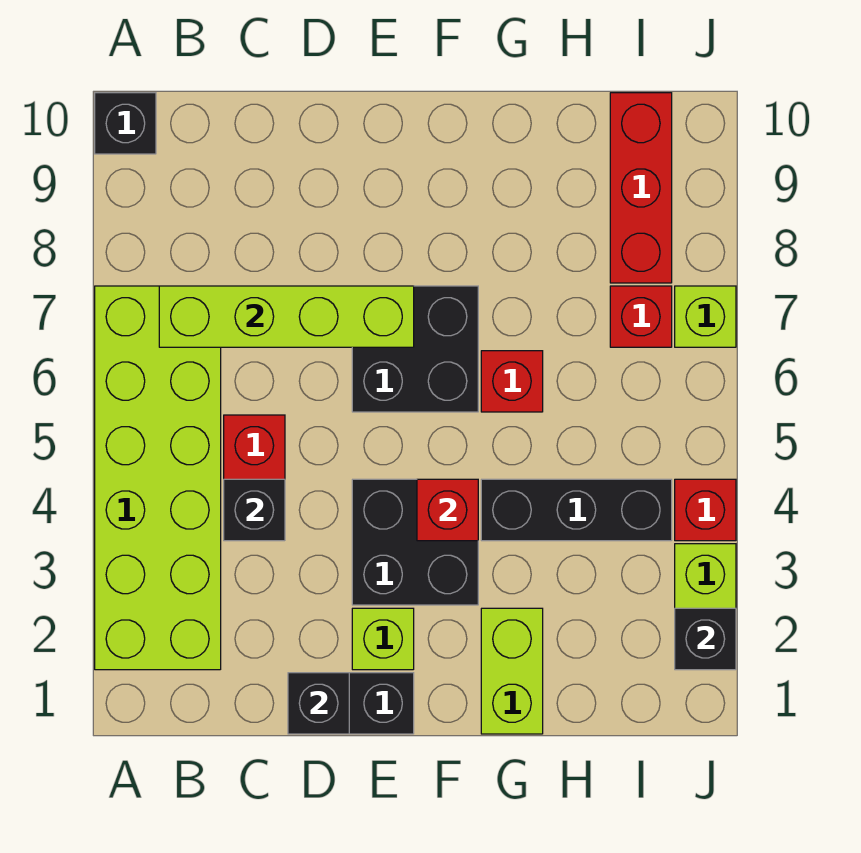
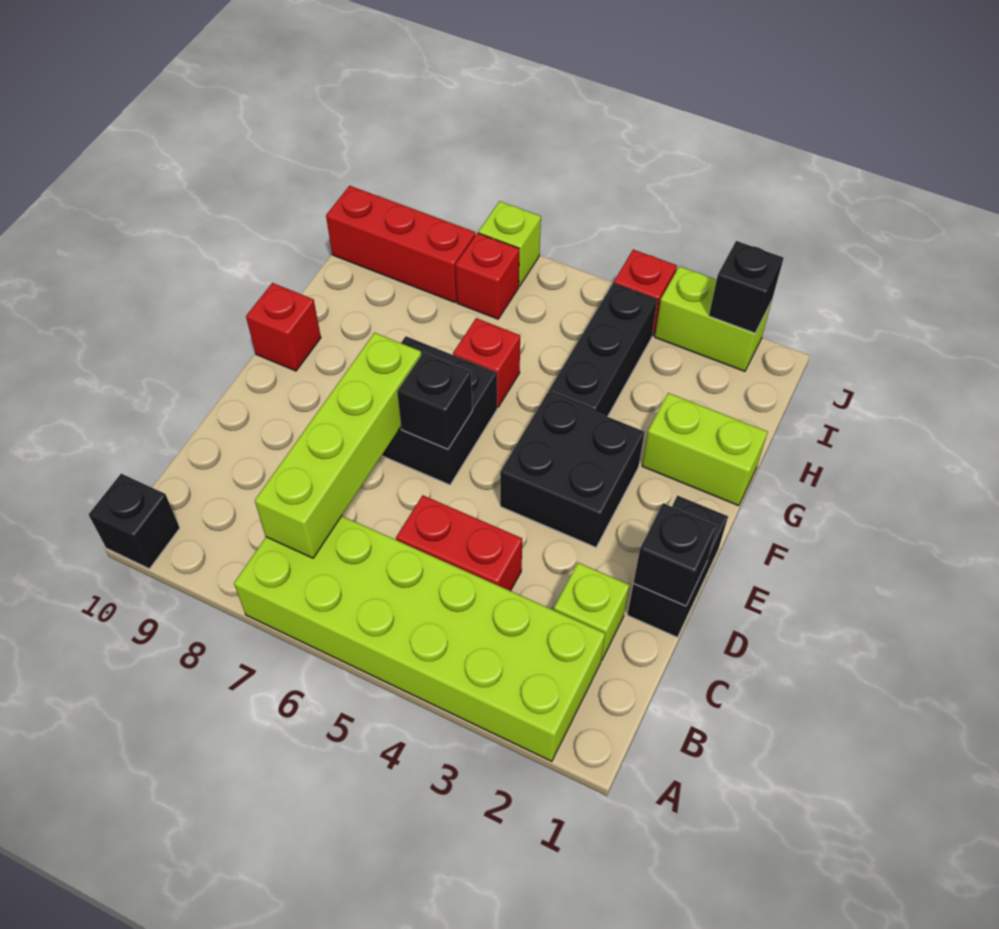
black 1x1 brick [224,479,285,541] -> black 1x1 brick moved to [397,352,472,449]
lime 1x1 brick [352,608,414,670] -> lime 1x1 brick moved to [554,563,629,661]
red 1x1 brick [417,479,478,541] -> red 1x1 brick moved to [246,283,321,371]

